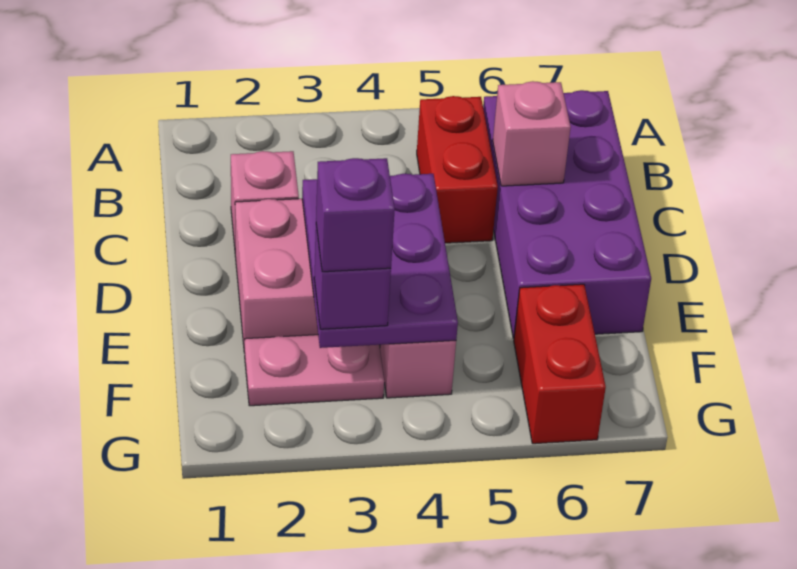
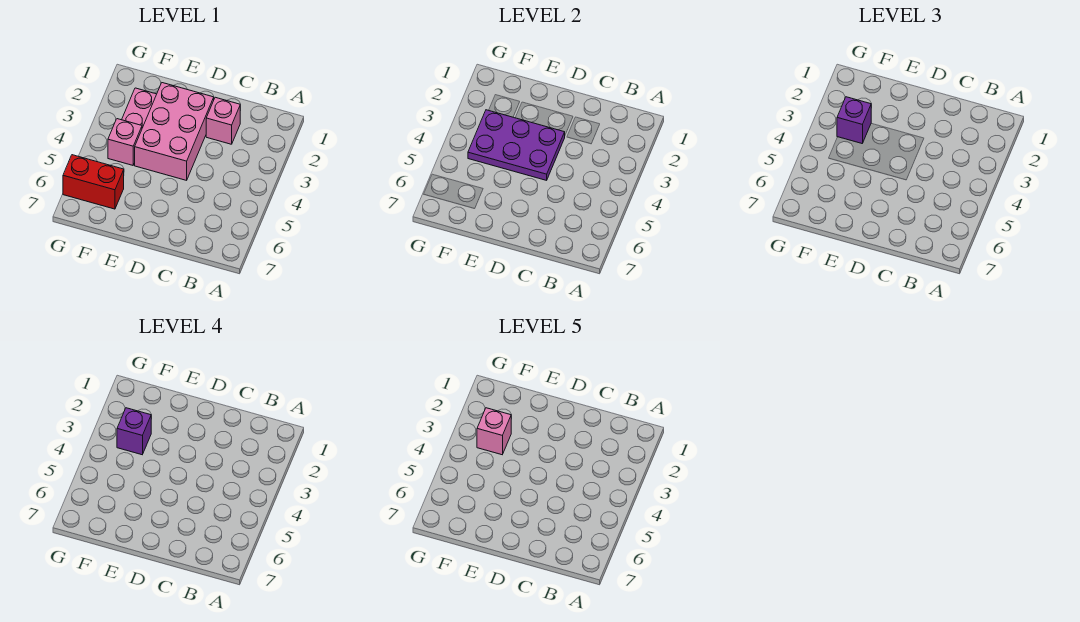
red 1x2 brick [417,96,498,243] -> none
purple 2x4 brick [483,90,651,339] -> none
pink 1x1 brick [493,81,571,186] -> pink 1x1 brick moved to [477,408,511,455]

